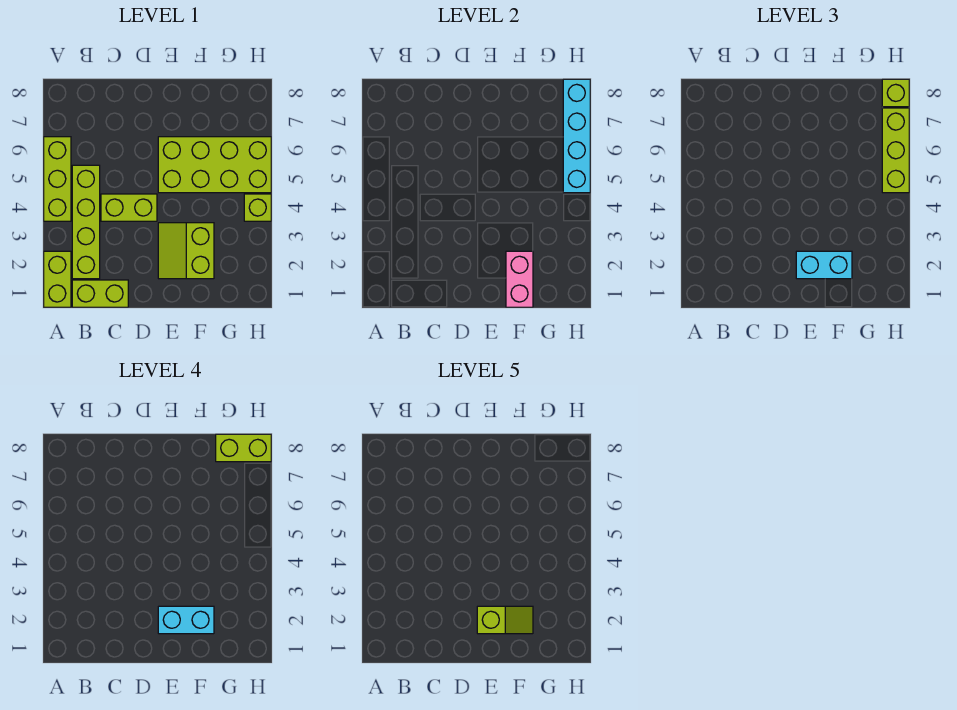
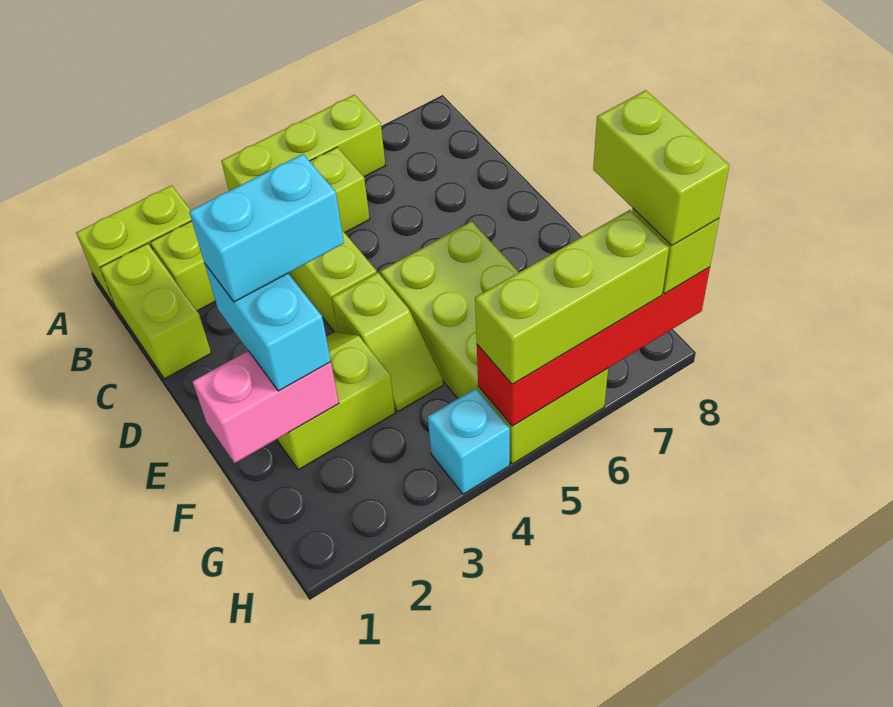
cyan 1x2 brick [158,606,214,634] -> cyan 1x2 brick turned to [189,154,344,302]
lime 1x2 slope [477,606,533,634] -> lime 1x2 slope moved to [332,273,443,411]
lime 1x1 brick [244,194,271,221] -> cyan 1x1 brick [428,388,510,494]
cyan 1x4 brick [563,79,590,193] -> red 1x4 brick [477,267,710,426]

